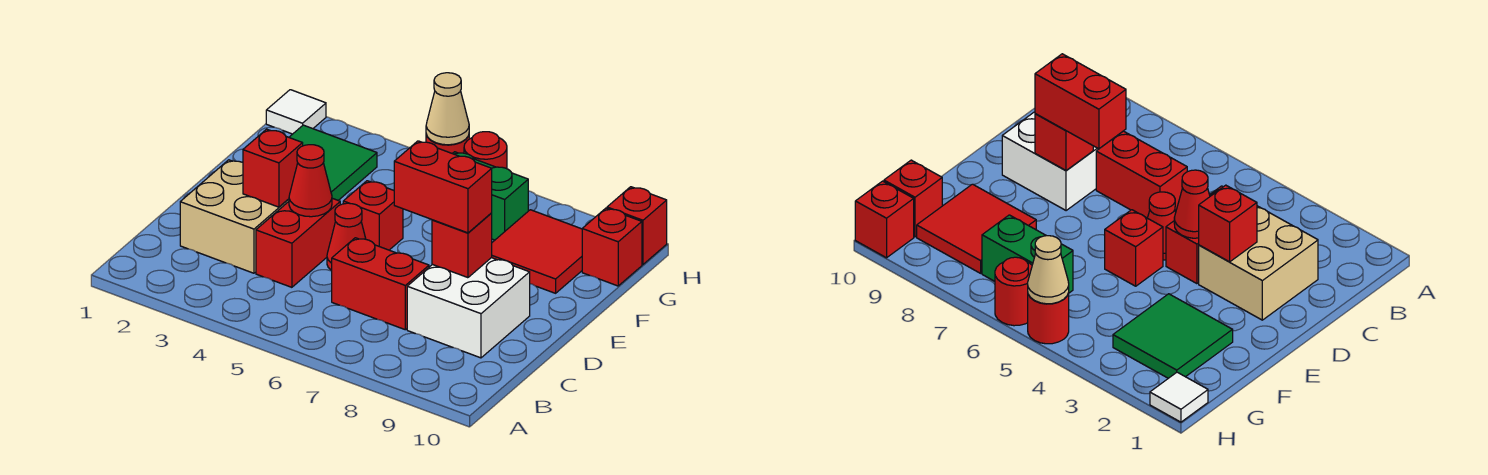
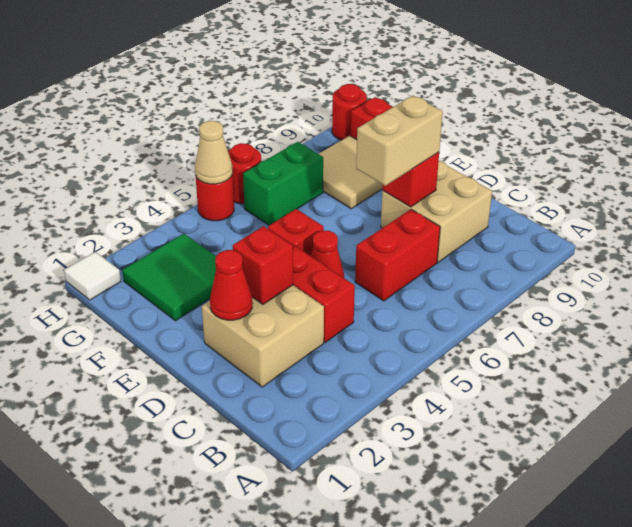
white 2x2 brick [407,258,530,358] -> tan 2x2 brick [381,161,492,262]
red 1x1 cone [289,145,332,217] -> red 1x1 cone moved to [210,250,252,320]
red 1x2 brick [394,141,492,233] -> tan 1x2 brick [356,96,443,186]
red 2x2 tile [492,210,582,293] -> tan 2x2 tile [319,136,383,209]
red 1x1 brick [607,187,667,264] -> red 1x1 round brick [332,84,367,140]

